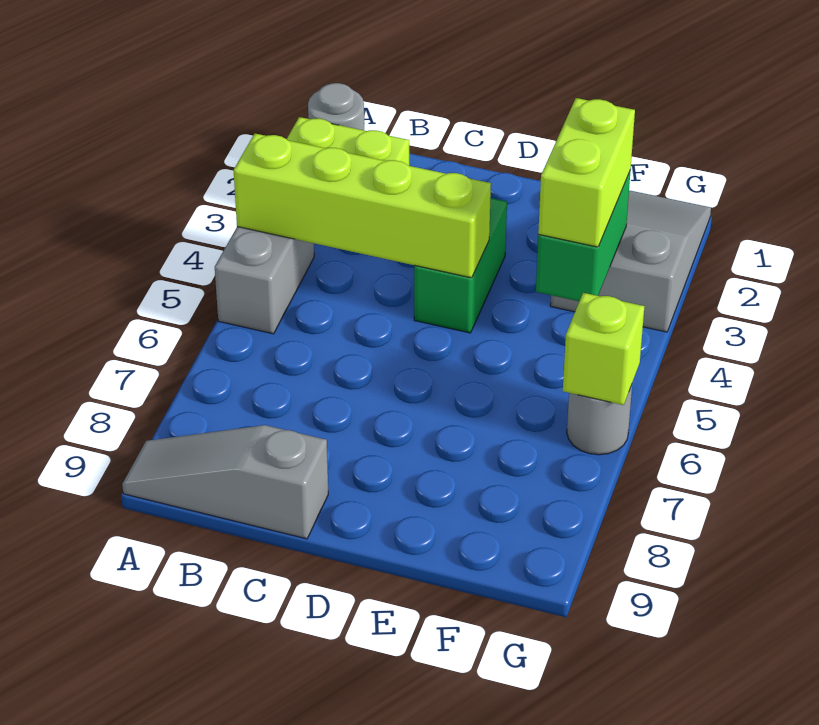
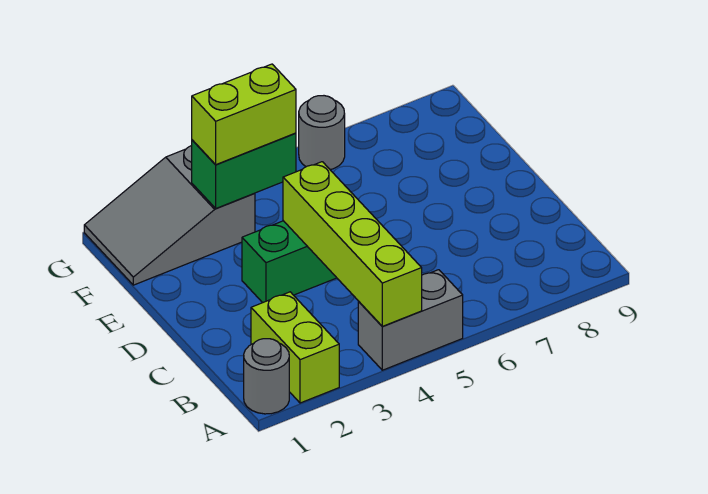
grey 1x3 slope [122,425,328,539] -> none
lime 1x1 brick [563,293,645,405] -> none

